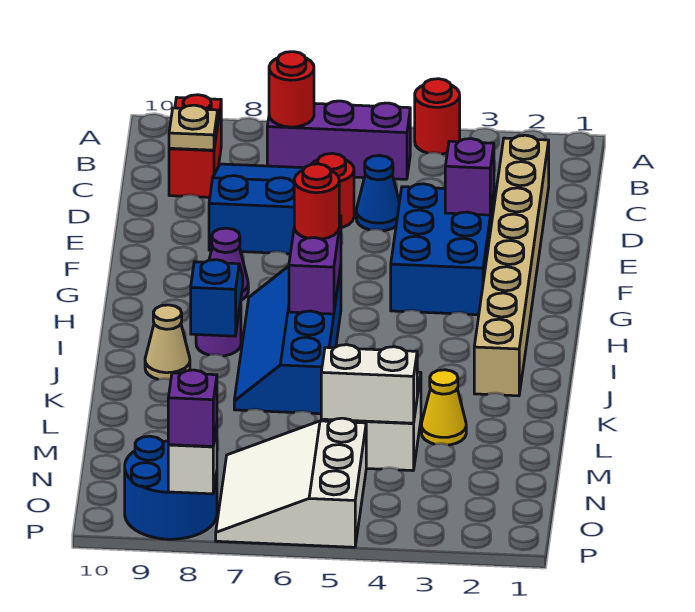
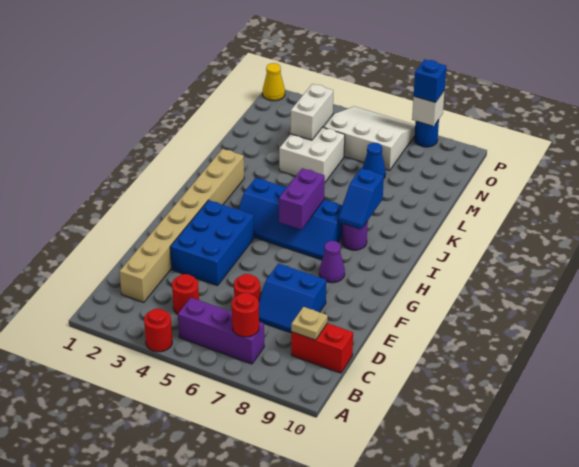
red 1x2 brick [169,95,221,197] -> red 1x2 brick turned to [291,323,353,373]
blue 2x3 slope [209,164,304,254] -> blue 2x2 slope [259,264,326,333]
blue 1x1 cone [356,156,399,231] -> blue 1x1 cone moved to [362,143,386,178]
purple 1x1 brick [445,139,494,215] -> none
blue 2x4 slope [234,266,341,414] -> blue 2x4 slope turned to [238,178,343,260]
red 1x1 round brick [294,164,339,239] -> red 1x1 round brick moved to [172,274,199,314]
tan 1x1 cone [145,305,190,380] -> none
yellow 1x1 cone [421,370,466,445] -> yellow 1x1 cone moved to [263,63,285,101]
white 1x2 brick [321,345,417,423] -> white 1x2 brick turned to [291,84,333,140]
white 3x3 slope [216,418,366,547] -> white 3x3 slope turned to [324,107,415,170]
blue 2x2 round brick [125,436,217,539] -> blue 1x1 round brick [414,120,439,147]
purple 1x1 brick [168,370,217,447] -> blue 1x1 brick [414,59,446,103]

